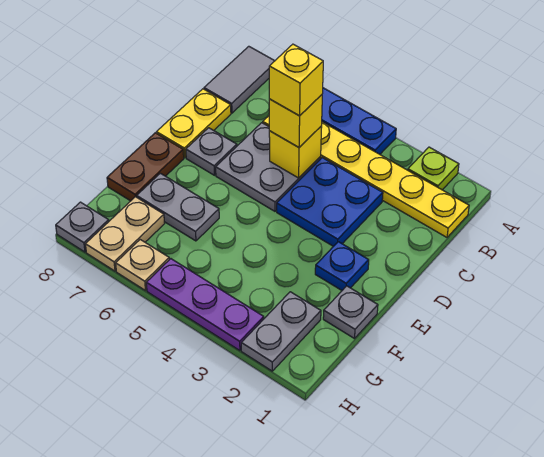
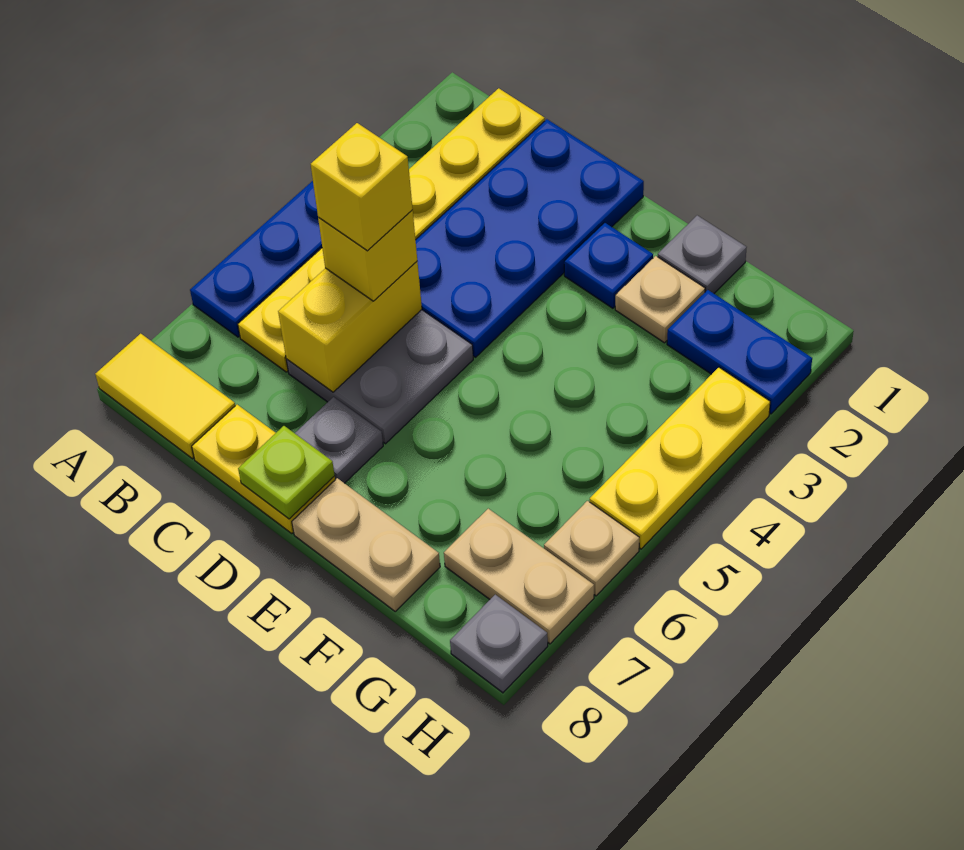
lime 1x1 plate [408,147,459,190] -> lime 1x1 plate moved to [238,426,335,519]
grey 1x2 tile [204,46,274,113] -> yellow 1x2 tile [95,334,235,459]
blue 2x2 plate [277,158,383,246] -> blue 2x4 plate [416,119,644,357]
yellow 1x1 brick [269,126,322,178] -> yellow 1x2 brick [278,262,422,392]
brown 1x2 plate [107,133,184,201] -> tan 1x2 plate [292,478,440,611]
none -> tan 1x1 plate [615,256,705,343]
grey 1x2 plate [137,173,219,241] -> none
grey 1x2 plate [241,292,321,371] -> blue 1x2 plate [667,290,812,414]
purple 1x3 plate [146,259,264,351] -> yellow 1x3 plate [590,367,770,549]

